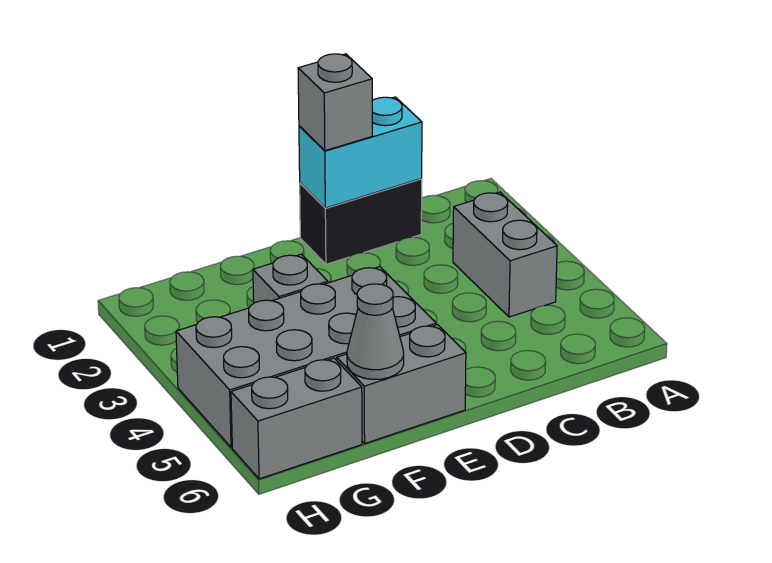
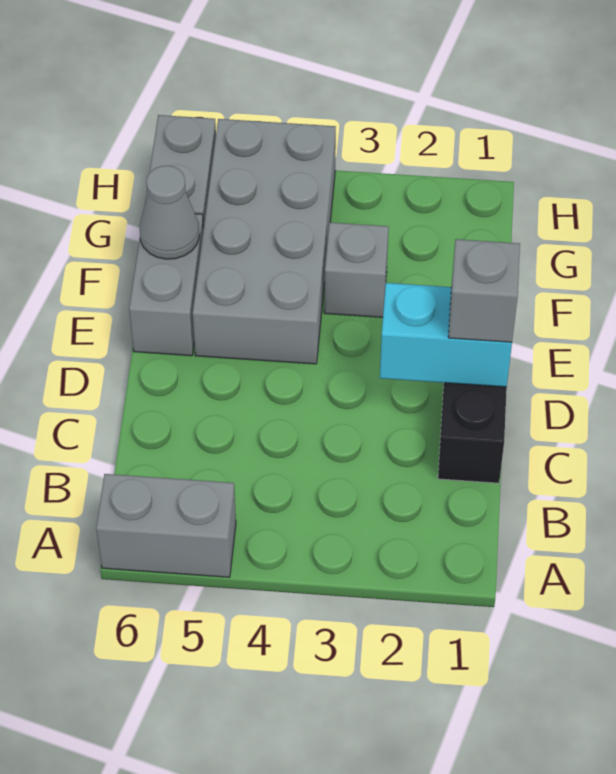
grey 1x2 brick [453,192,557,317] -> grey 1x2 brick moved to [96,474,236,577]
cyan 1x2 brick [299,97,422,208] -> cyan 1x2 brick turned to [380,283,512,387]

